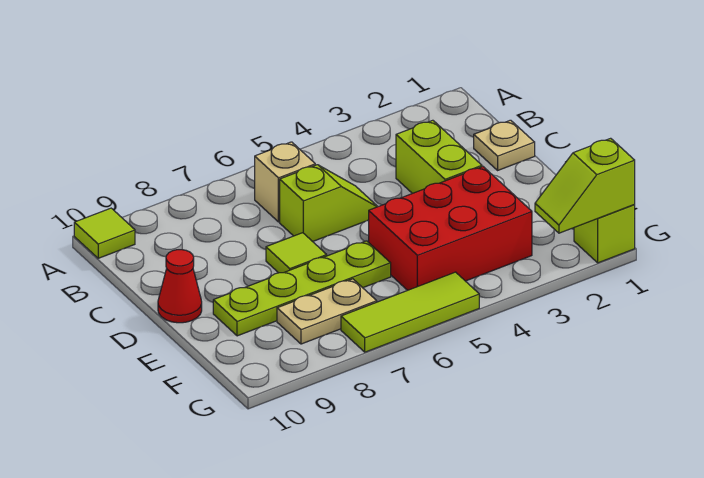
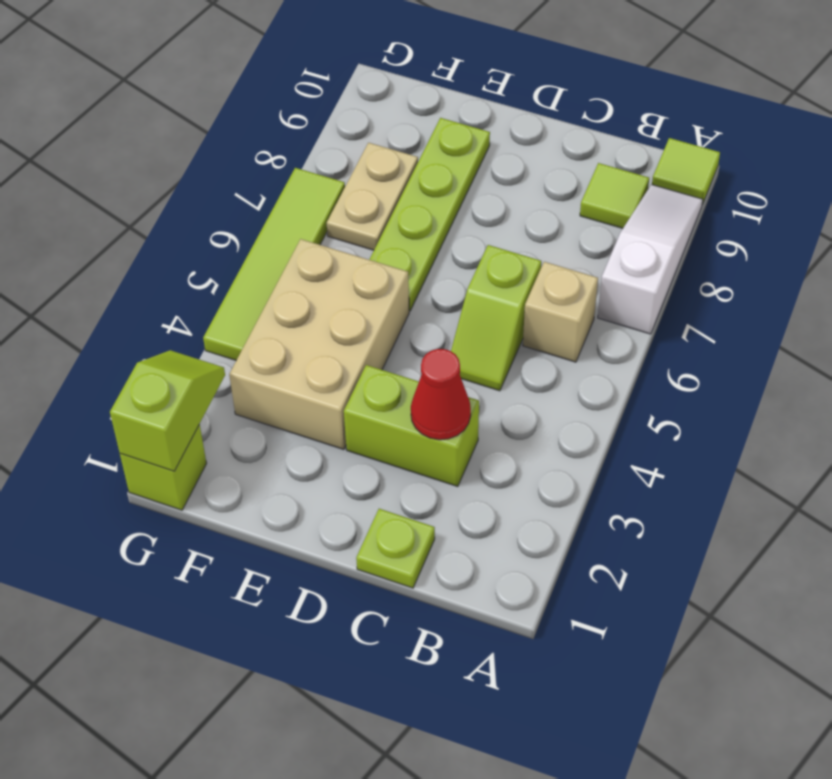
none -> white 1x3 slope [598,185,703,334]
tan 1x1 plate [474,120,535,170] -> lime 1x1 plate [356,509,435,588]
lime 1x1 tile [266,233,327,273] -> lime 1x1 tile moved to [580,163,649,228]
red 1x1 cone [158,250,202,323] -> red 1x1 cone moved to [411,349,471,440]
red 2x3 brick [369,167,532,290] -> tan 2x3 brick [229,239,409,450]
lime 1x3 tile [341,272,479,352] -> lime 1x4 tile [203,168,345,360]

